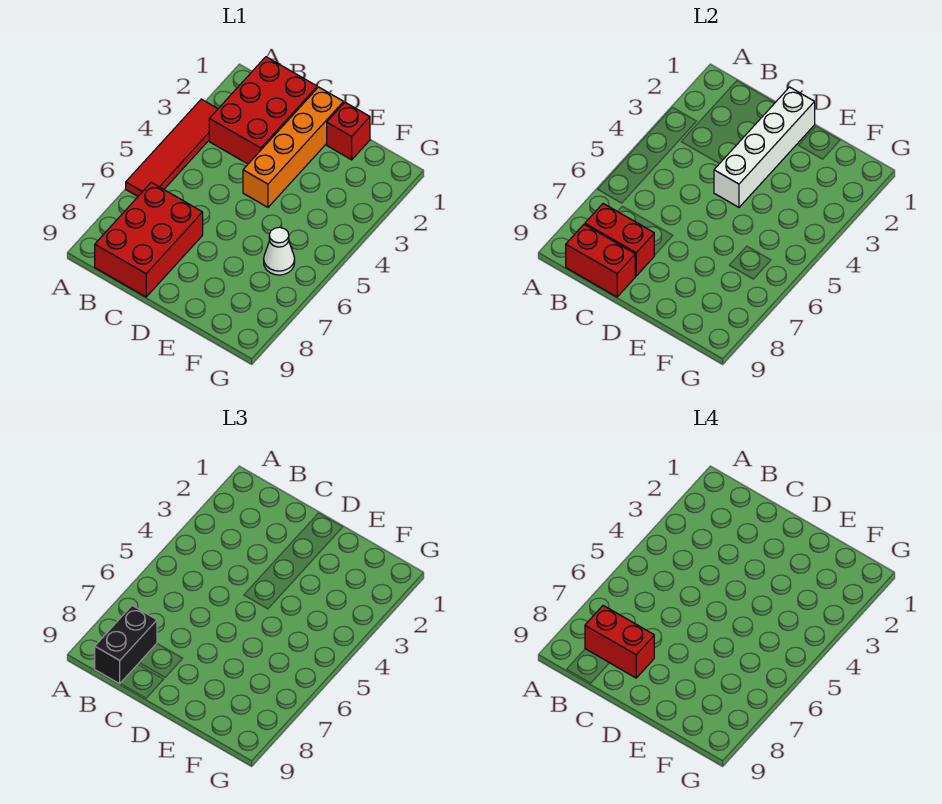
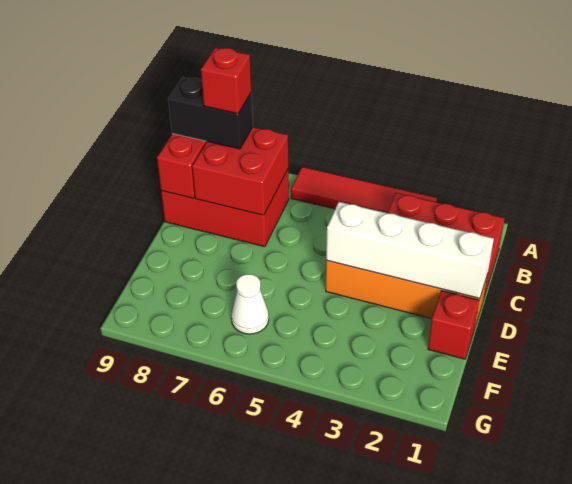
red 1x2 brick [585,204,654,276] -> red 2x2 brick [192,127,288,215]
red 1x2 brick [585,606,654,678] -> red 1x1 brick [201,48,251,114]

